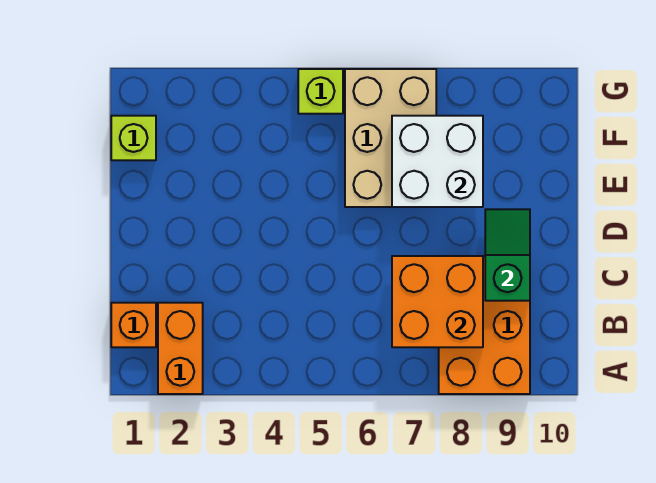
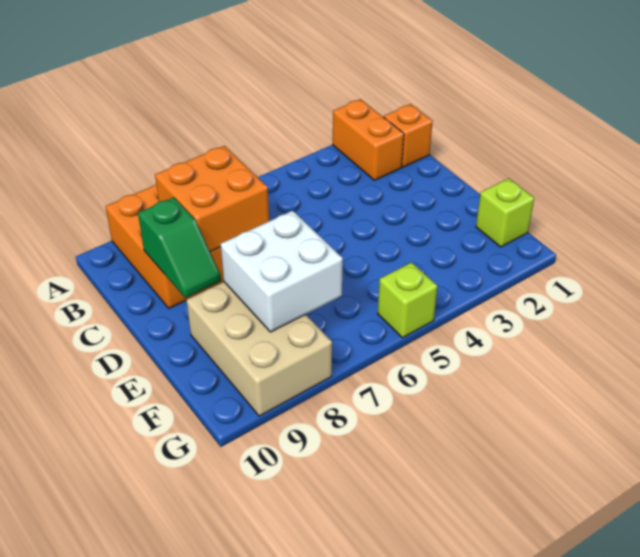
tan 2x3 brick [345,69,436,207] -> tan 2x3 brick moved to [186,282,332,416]

